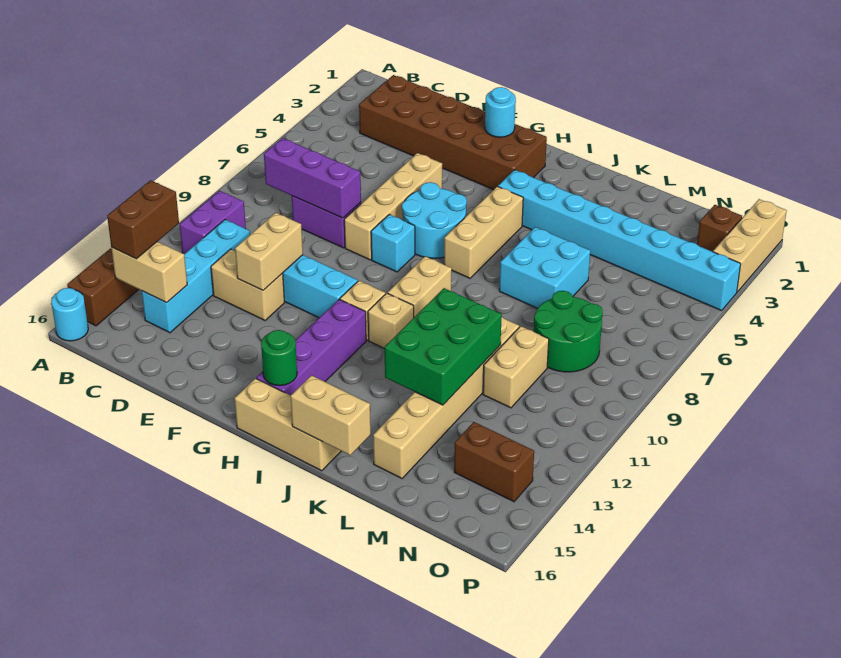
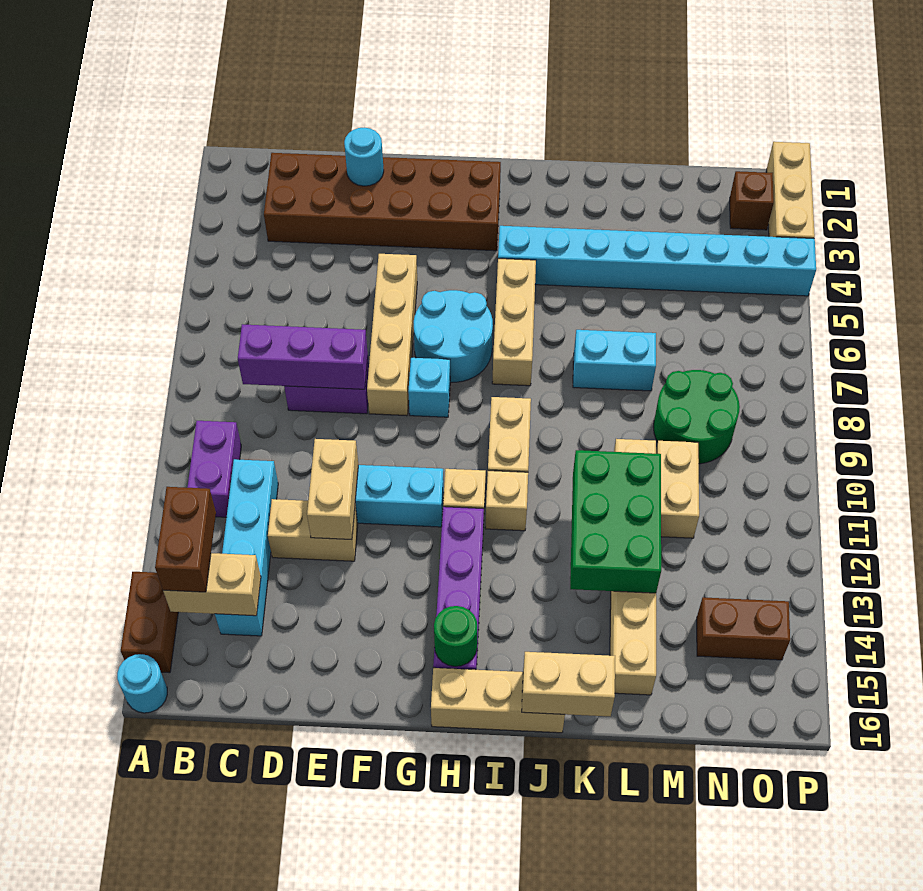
cyan 1x1 round brick [485,87,516,137] -> cyan 1x1 round brick moved to [344,128,384,186]
cyan 2x2 brick [499,227,590,308] -> cyan 1x2 brick [573,330,656,391]

